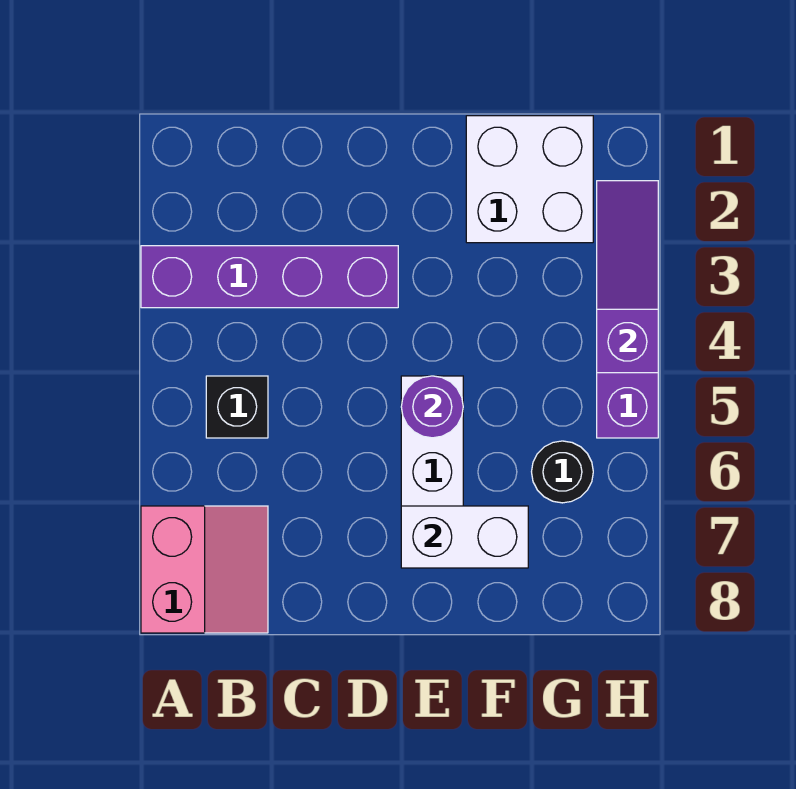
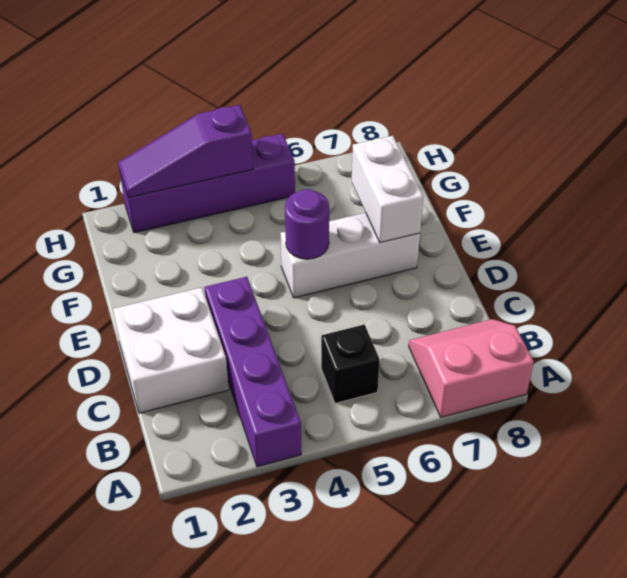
white 2x2 brick [466,116,593,243] -> white 2x2 brick moved to [113,287,229,413]
black 1x1 round brick [532,441,593,503] -> none

